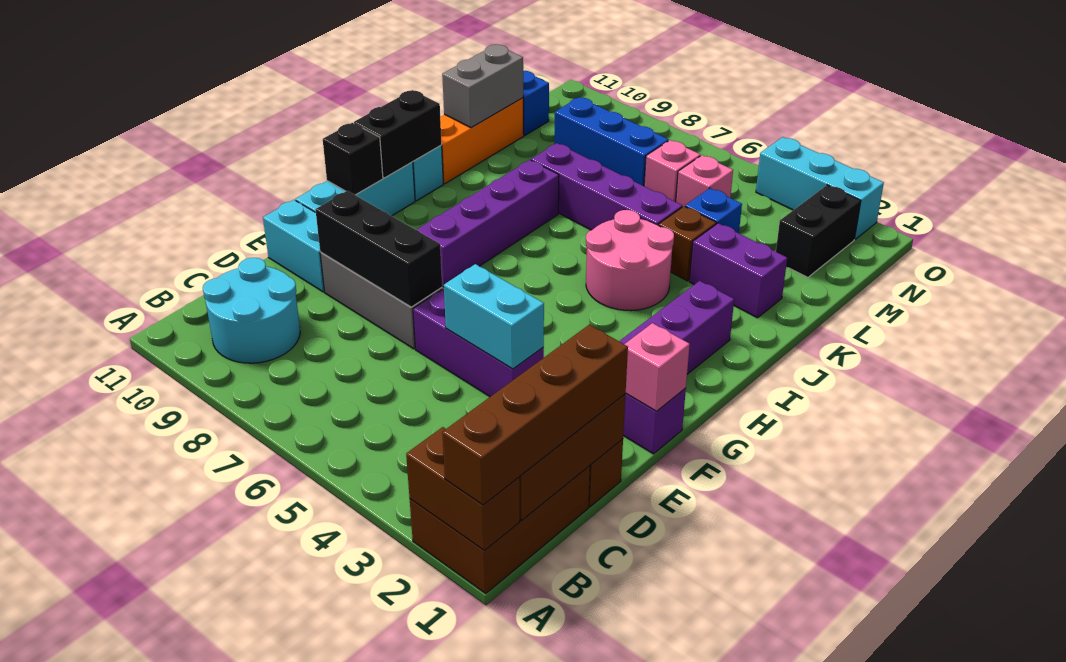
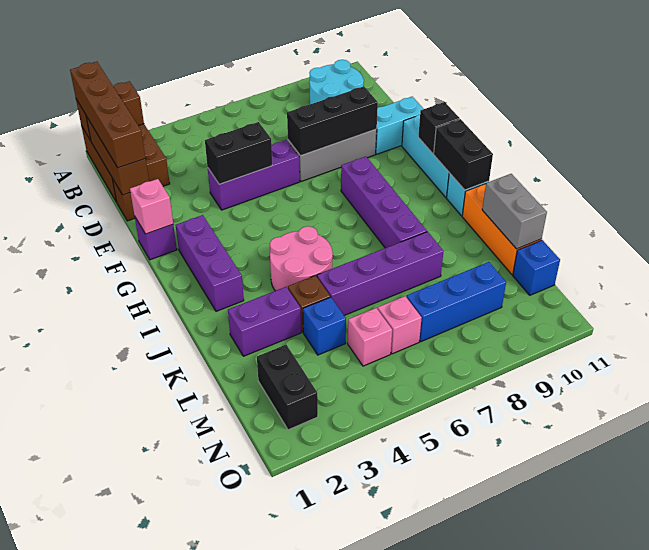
cyan 1x2 brick [444,264,544,369] -> black 1x2 brick [205,122,272,184]
cyan 1x3 brick [756,137,884,239] -> none

